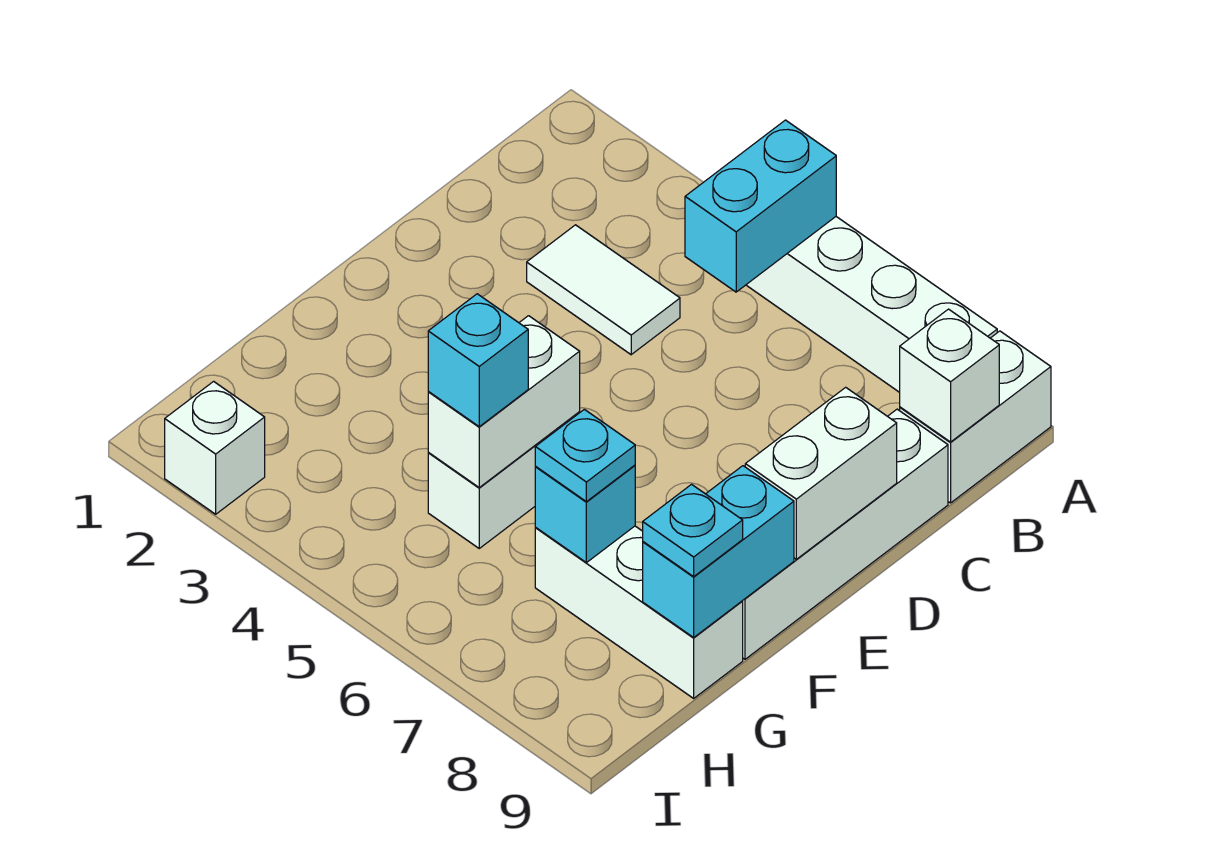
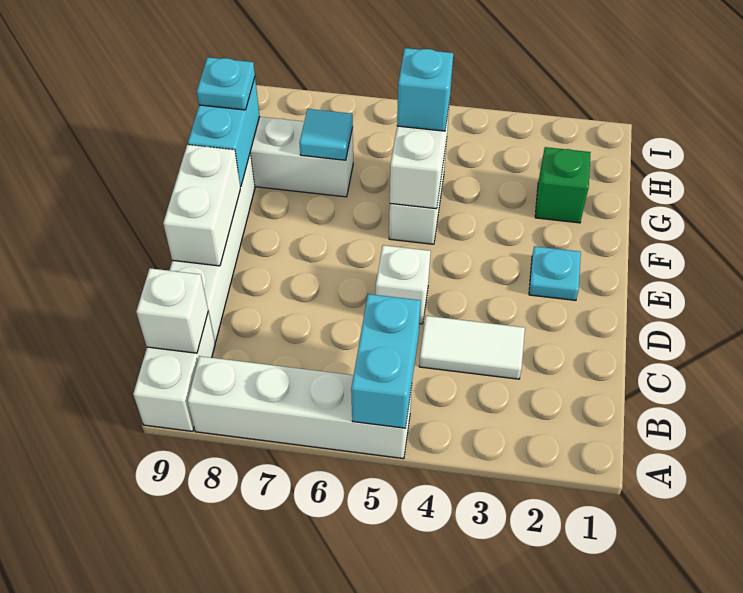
none -> green 1x1 brick [535,147,591,223]
cyan 1x1 brick [535,465,635,563] -> cyan 1x1 tile [299,109,353,160]
cyan 1x1 plate [535,409,635,502] -> cyan 1x1 plate moved to [529,246,581,300]
white 1x1 brick [165,381,265,514] -> white 1x1 brick moved to [376,245,431,324]

